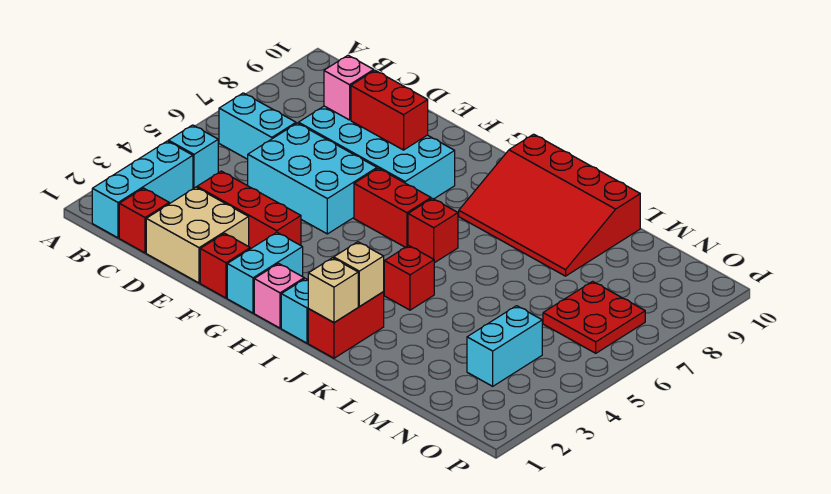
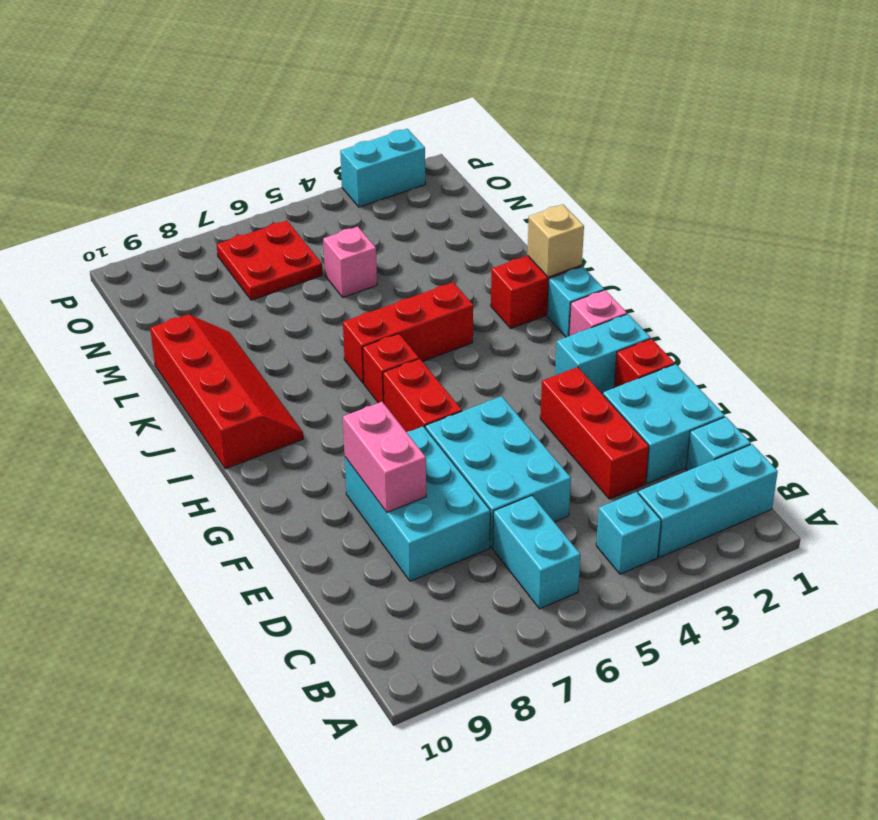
red 1x1 brick [119,188,169,253] -> cyan 1x1 brick [686,417,751,471]
tan 2x2 brick [146,187,249,283] -> cyan 2x2 brick [603,364,725,483]
cyan 2x4 brick [298,106,455,199] -> cyan 2x3 brick [345,426,490,581]
pink 1x1 brick [324,55,374,120] -> pink 1x1 brick moved to [323,227,377,297]
red 1x2 brick [351,71,428,150] -> pink 1x2 brick [343,402,426,512]
red 3x4 slope [459,134,640,276] -> red 2x4 slope [150,314,303,469]
tan 1x1 brick [334,242,384,307] -> none
red 1x1 brick [384,246,434,310] -> red 1x3 brick [343,282,473,383]
cyan 1x2 brick [467,306,542,386] -> cyan 1x2 brick moved to [340,129,425,207]

